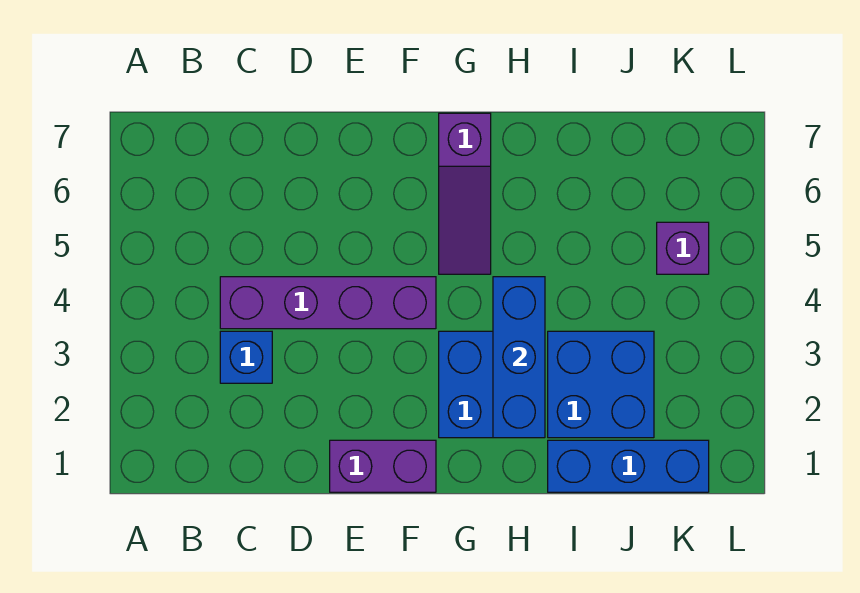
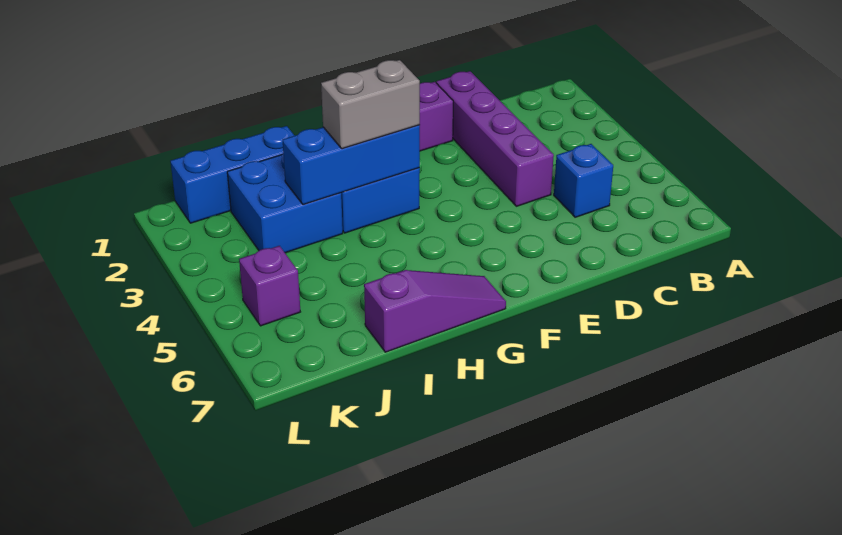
blue 1x1 brick [220,331,272,383] -> blue 1x1 brick moved to [554,144,613,217]
purple 1x4 brick [220,277,436,329] -> purple 1x4 brick turned to [436,71,554,206]
none -> grey 1x2 brick [321,60,420,149]
purple 1x3 slope [439,113,491,274] -> purple 1x3 slope turned to [364,270,506,352]
blue 1x3 brick [493,277,545,438] -> blue 1x3 brick turned to [283,125,420,205]

